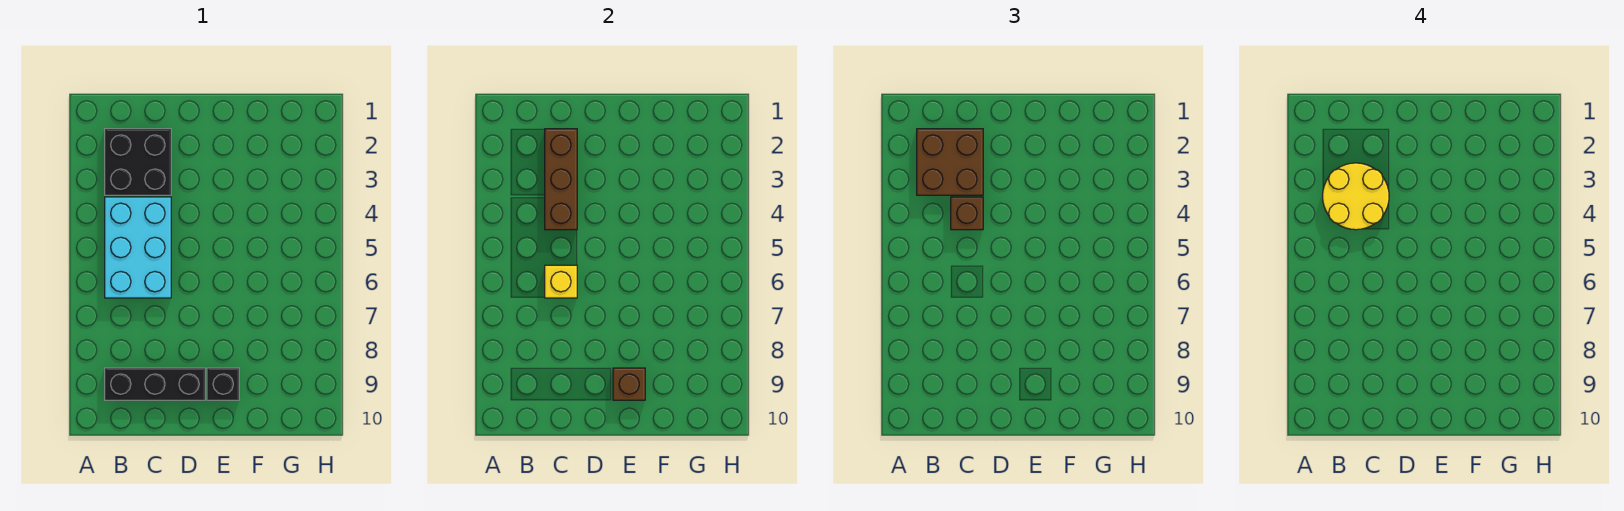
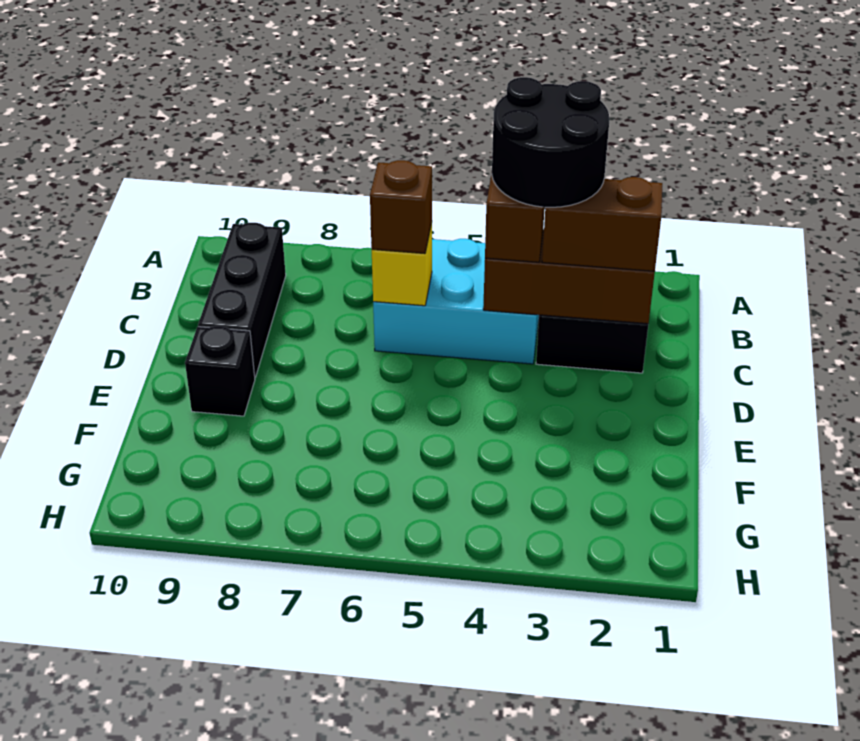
brown 2x2 brick [917,129,983,195] -> brown 1x2 brick [542,177,662,271]
yellow 2x2 round brick [1323,163,1389,230] -> black 2x2 round brick [492,77,610,207]
brown 1x1 brick [613,368,645,400] -> brown 1x1 brick moved to [370,160,432,254]

